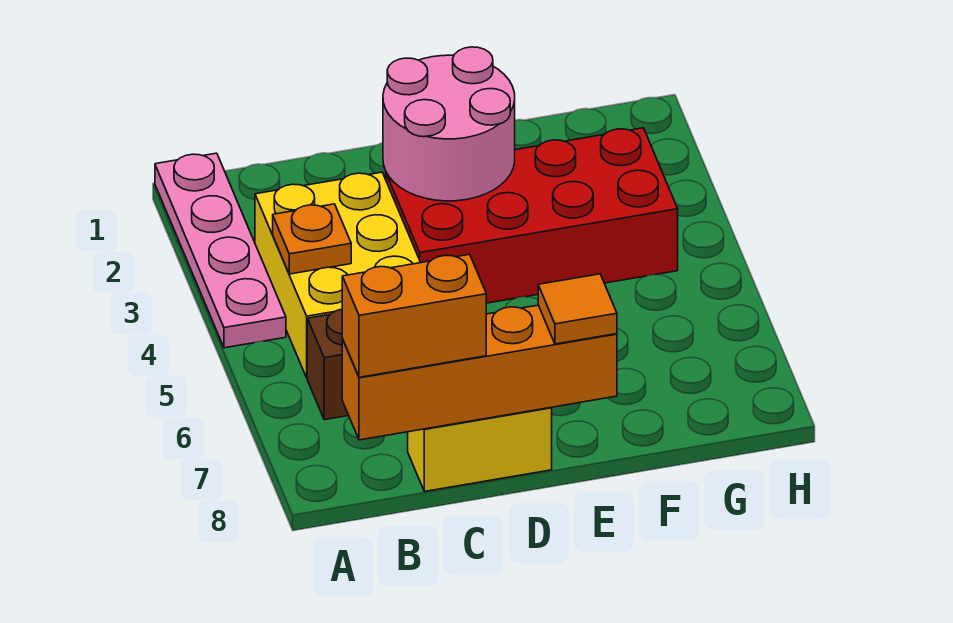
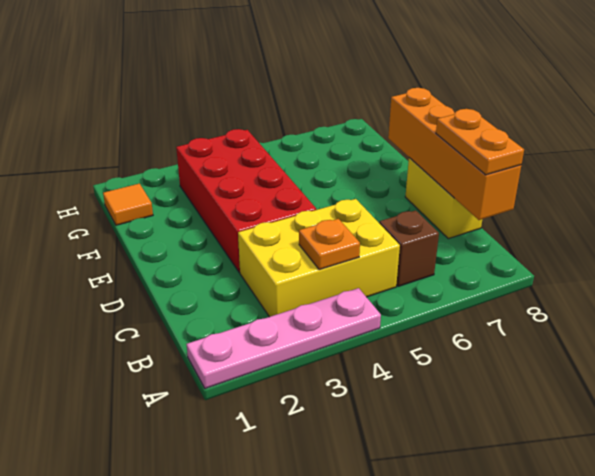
orange 1x2 brick [342,254,486,377] -> orange 1x2 plate [436,109,524,175]
pink 2x2 round brick [383,47,515,201] -> none
orange 1x1 tile [538,274,617,344] -> orange 1x1 tile moved to [103,184,153,225]

